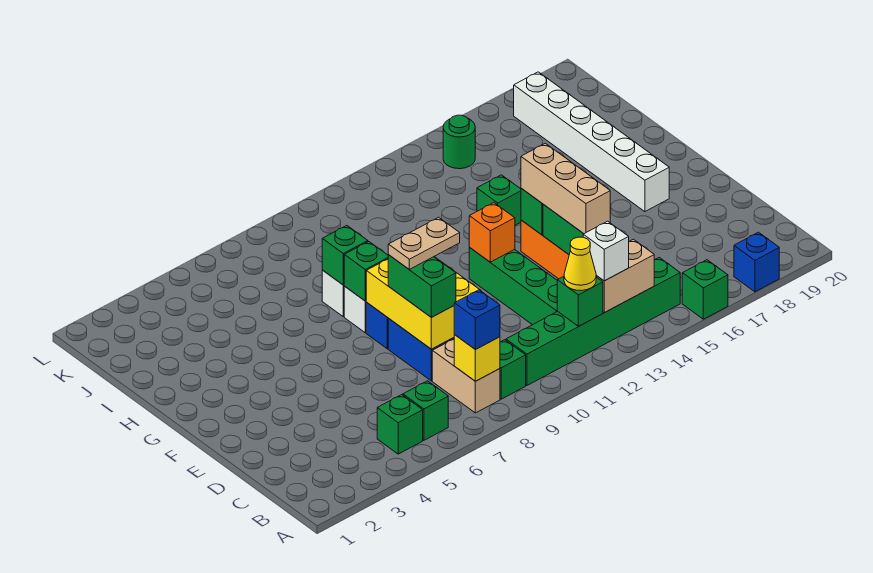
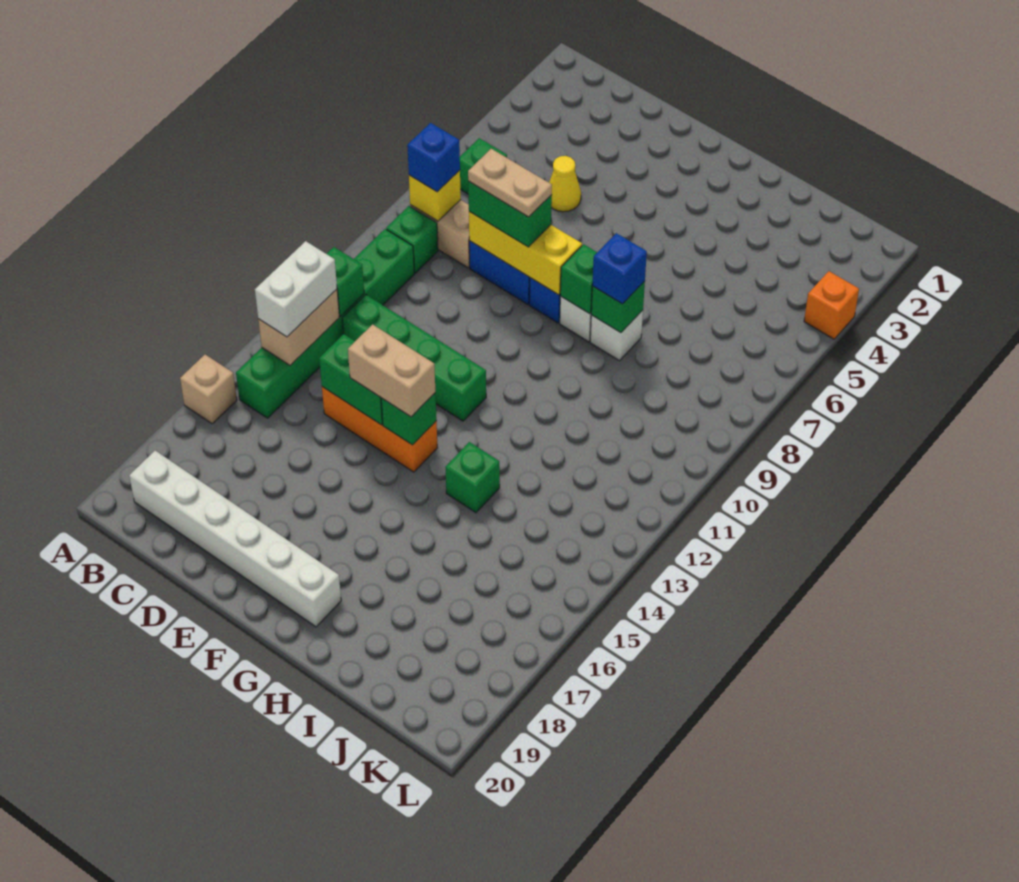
green 1x1 brick [682,260,728,319] -> tan 1x1 brick [180,355,237,424]
blue 1x1 brick [734,232,779,292] -> blue 1x1 brick moved to [592,233,647,304]
green 1x1 brick [377,395,423,454] -> none
yellow 1x1 cone [564,237,596,291] -> yellow 1x1 cone moved to [549,156,581,212]
white 1x1 brick [583,221,629,281] -> white 1x2 brick [255,241,337,337]
yellow 2x3 brick [366,257,481,349] -> yellow 1x3 brick [469,212,582,295]
tan 1x3 brick [521,143,610,234] -> tan 1x2 brick [348,324,435,417]
tan 1x2 plate [388,217,460,269] -> tan 1x2 plate turned to [468,149,552,217]
orange 1x1 brick [469,203,515,262] -> orange 1x1 brick moved to [804,271,859,339]
white 1x6 brick [514,72,669,212] -> white 1x6 brick moved to [129,451,341,627]
green 1x1 round brick [443,115,475,169] -> none

